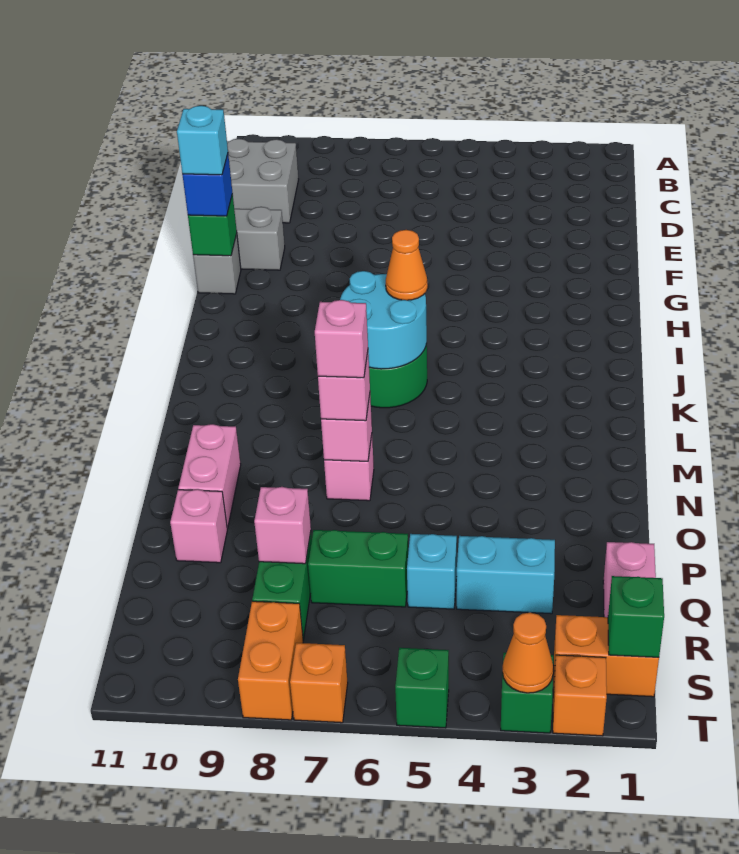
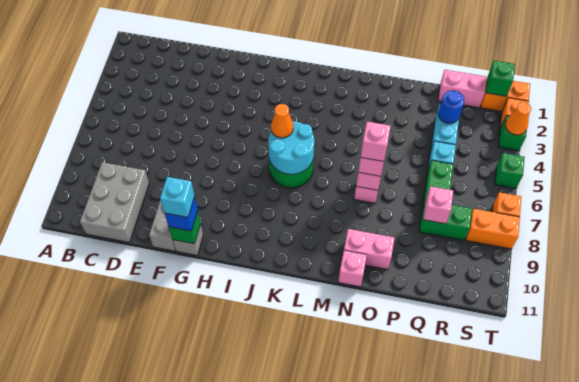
grey 2x2 brick [227,139,299,223] -> grey 2x3 brick [80,162,149,242]
pink 1x1 brick [170,489,227,563] -> pink 1x1 brick moved to [338,250,367,287]
none -> blue 1x1 round brick [438,90,464,123]
orange 1x2 brick [553,615,659,697] -> orange 1x2 brick turned to [480,77,530,112]

